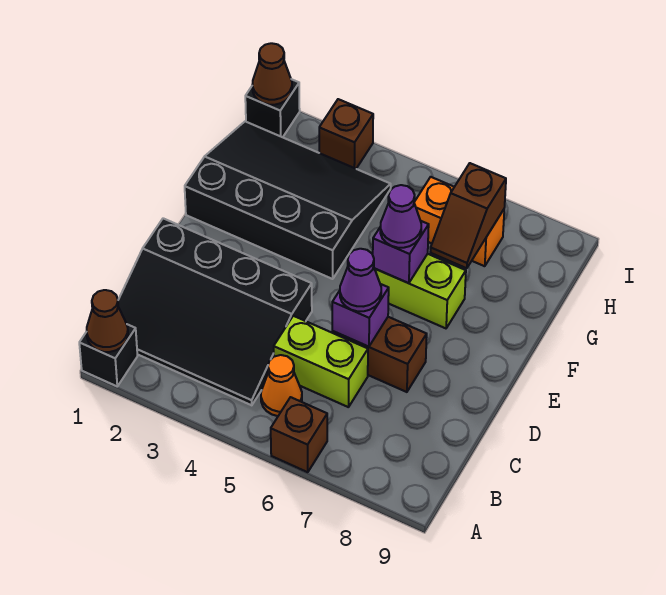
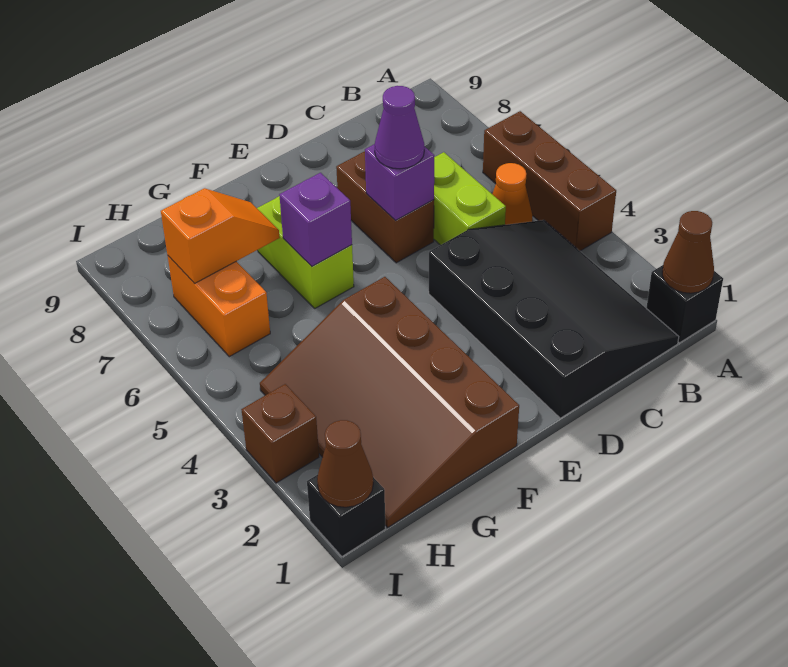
brown 1x1 brick [271,397,327,472] -> brown 1x3 brick [483,111,616,251]
black 3x4 slope [185,121,391,279] -> brown 3x4 slope [260,277,519,527]
purple 1x1 cone [380,185,421,248] -> none
brown 1x2 slope [430,163,506,268] -> orange 1x2 slope [161,188,280,284]

